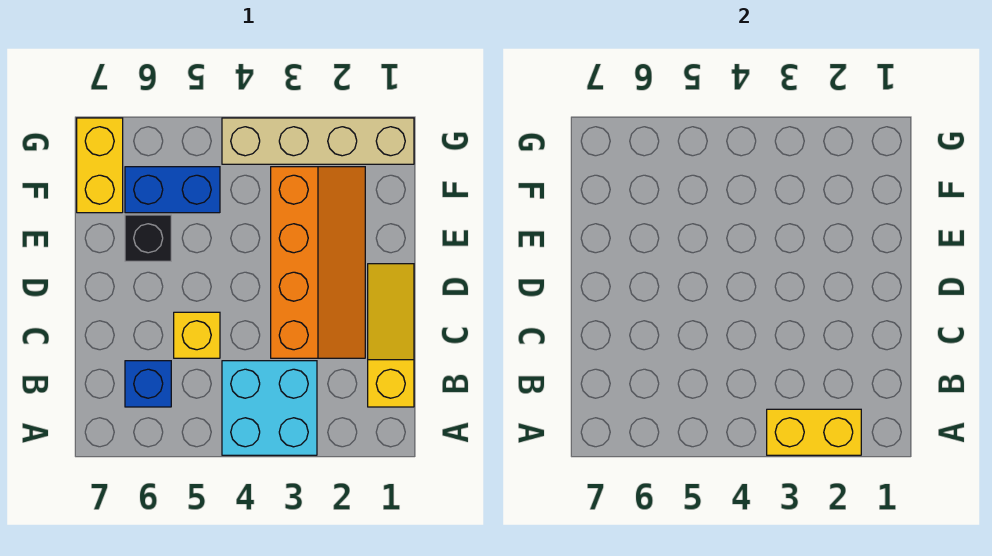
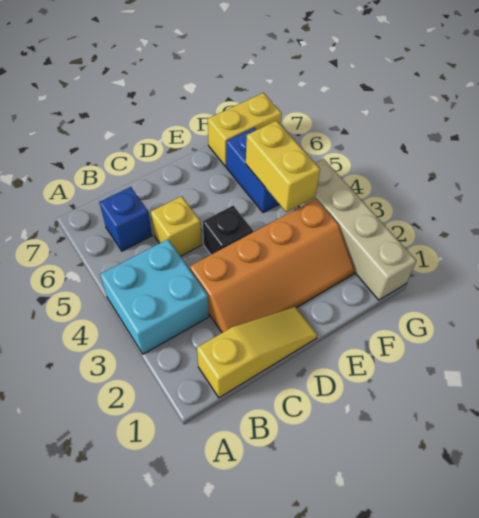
yellow 1x2 brick [767,409,861,455] -> yellow 1x2 brick moved to [246,121,320,212]
black 1x1 brick [125,215,171,261] -> black 1x1 brick moved to [203,206,253,255]

